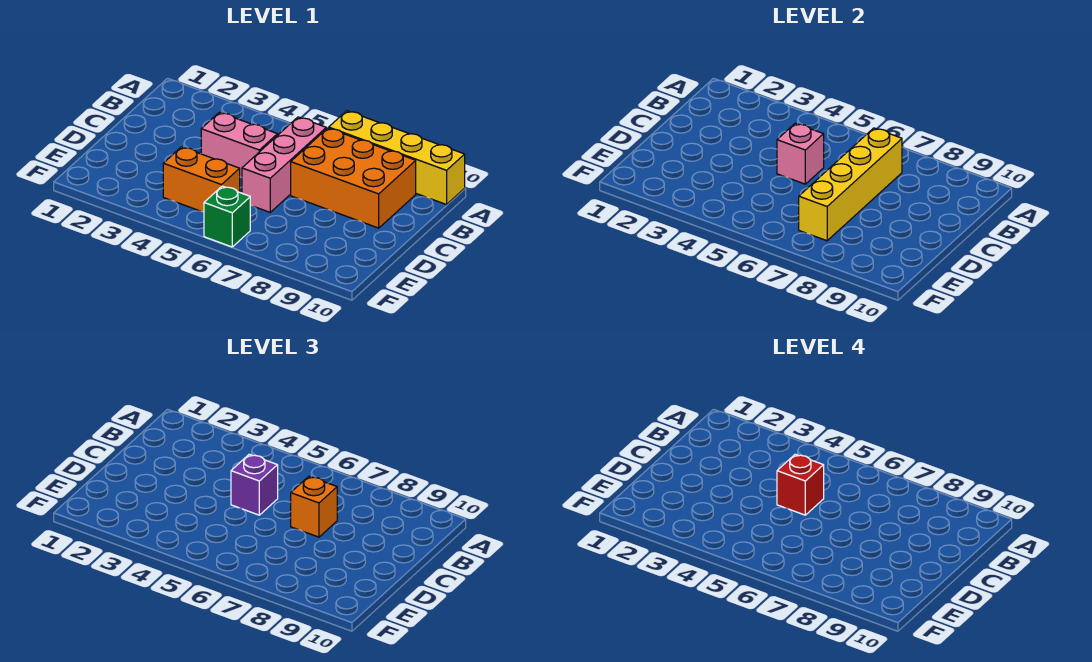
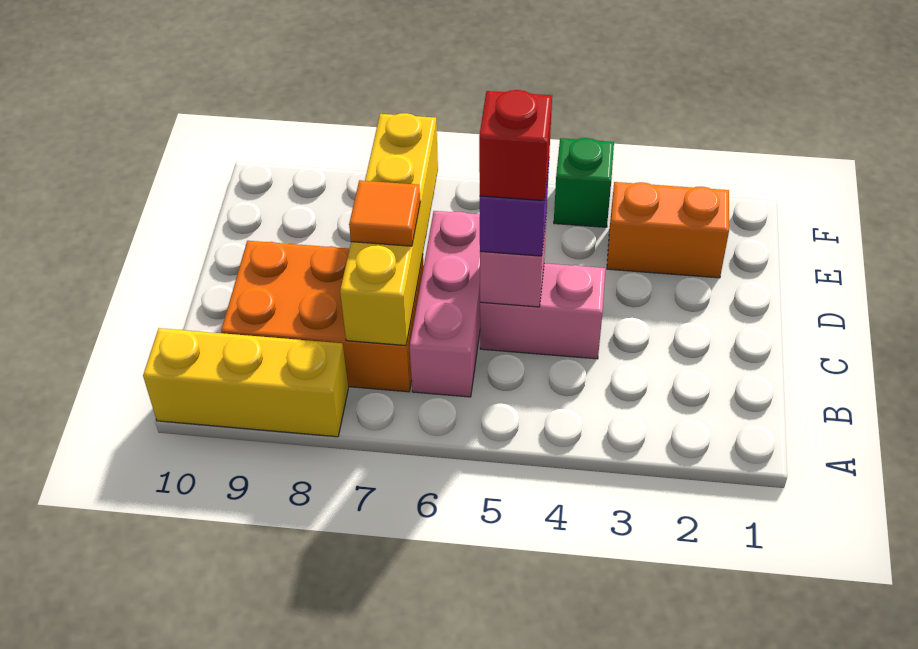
yellow 1x4 brick [329,111,465,205] -> yellow 1x3 brick [143,328,348,437]
orange 1x1 brick [291,476,337,537] -> orange 1x1 tile [349,180,420,246]
orange 1x2 brick [163,147,240,212] -> orange 1x2 brick moved to [607,182,729,278]
green 1x1 brick [204,186,250,247] -> green 1x1 brick moved to [554,138,614,227]

